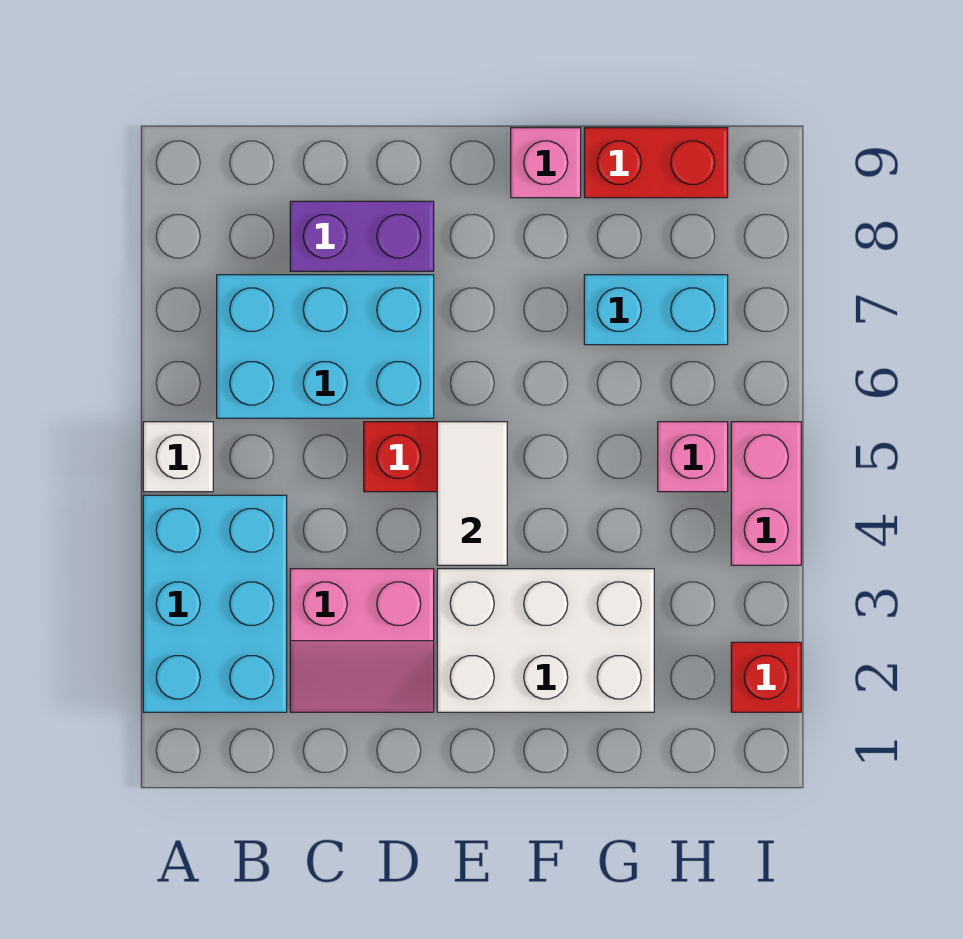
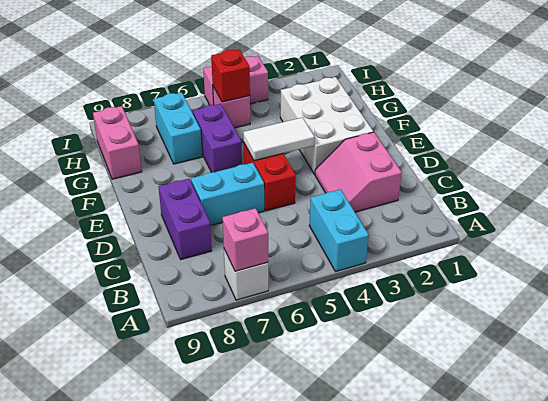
cyan 2x3 brick [143,495,287,712] -> cyan 1x2 brick [309,189,369,272]
white 1x1 brick [143,422,213,492] -> white 1x1 brick moved to [224,249,268,300]
cyan 2x3 brick [217,275,434,418] -> cyan 1x2 brick [191,163,264,226]
pink 2x2 slope [290,569,434,712] -> pink 2x2 slope turned to [315,132,402,212]
none -> purple 1x2 brick [193,104,242,172]
pink 1x1 brick [511,128,581,198] -> pink 1x1 brick moved to [222,208,268,271]
red 1x2 brick [584,128,728,198] -> pink 1x2 brick [93,106,142,179]
red 1x1 brick [731,642,801,712] -> red 1x1 brick moved to [211,49,250,102]

